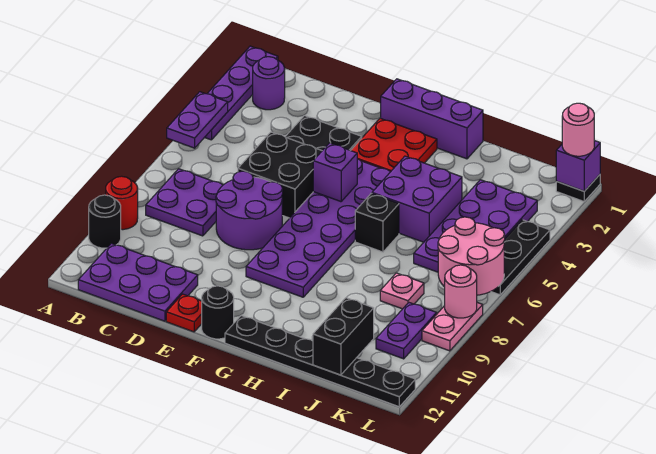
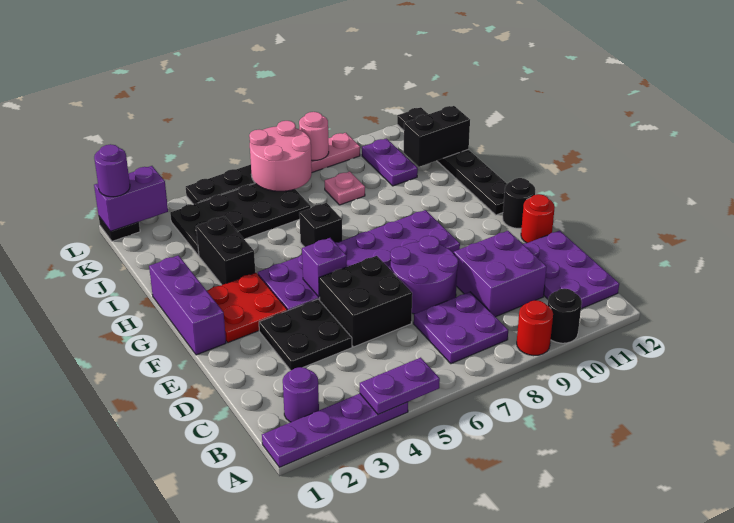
red 1x1 plate [166,294,202,332] -> red 1x1 round brick [521,194,555,243]
none -> black 1x2 brick [196,216,255,285]
purple 2x2 brick [372,156,462,242] -> purple 2x2 brick moved to [454,231,547,317]
purple 2x4 plate [414,180,537,272] -> black 2x4 plate [170,183,311,255]
purple 1x2 plate [376,303,437,359] -> purple 1x2 plate turned to [362,139,418,186]
purple 1x1 brick [556,140,600,191] -> purple 1x2 brick [94,166,168,231]
pink 1x1 round brick [562,103,594,156] -> purple 1x1 round brick [94,144,130,197]

